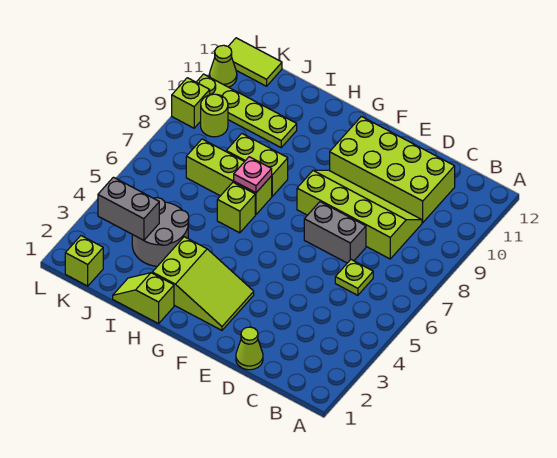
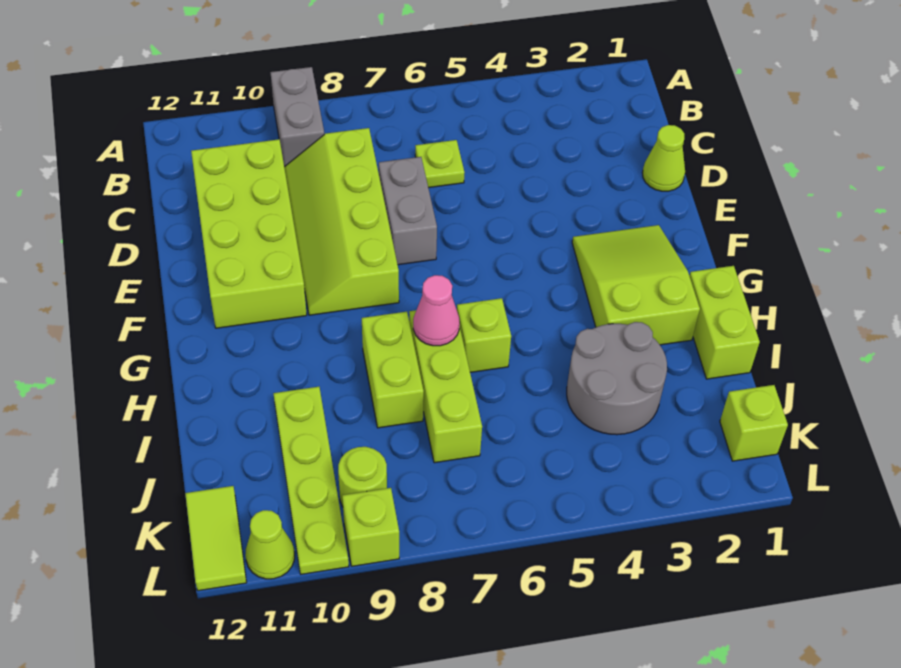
lime 1x2 slope [113,273,174,324] -> lime 1x2 brick [689,266,760,379]
pink 1x1 plate [234,157,272,193] -> pink 1x1 cone [413,275,460,346]
grey 1x2 brick [98,177,159,240] -> grey 1x2 brick moved to [270,67,324,167]

